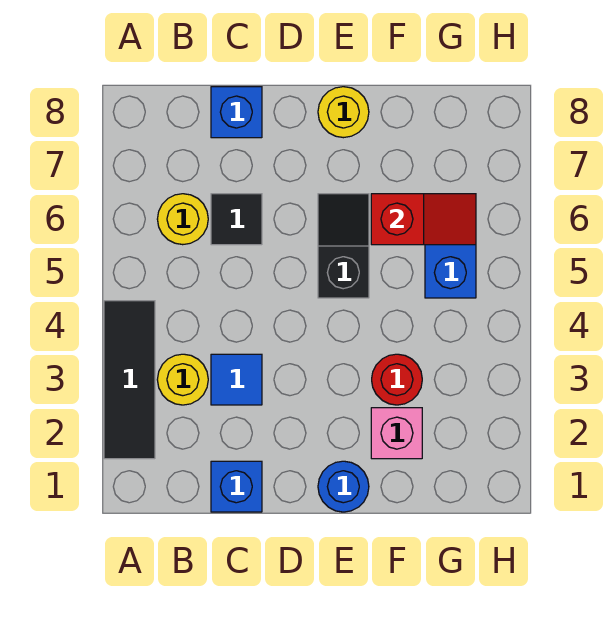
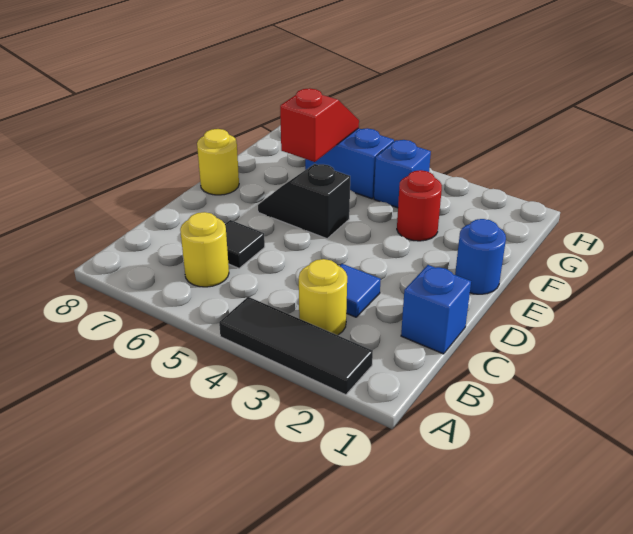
blue 1x1 brick [211,87,262,138] -> blue 1x1 brick moved to [374,140,431,208]
pink 1x1 brick [371,408,422,459] -> none

